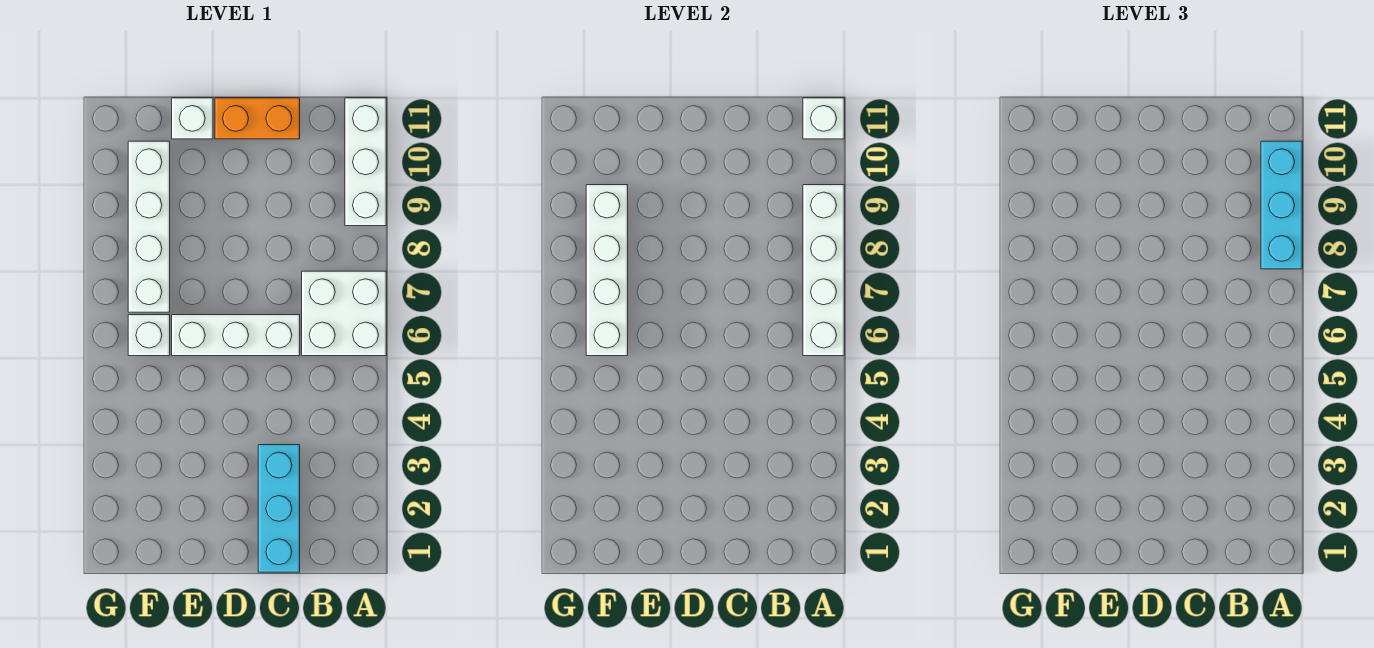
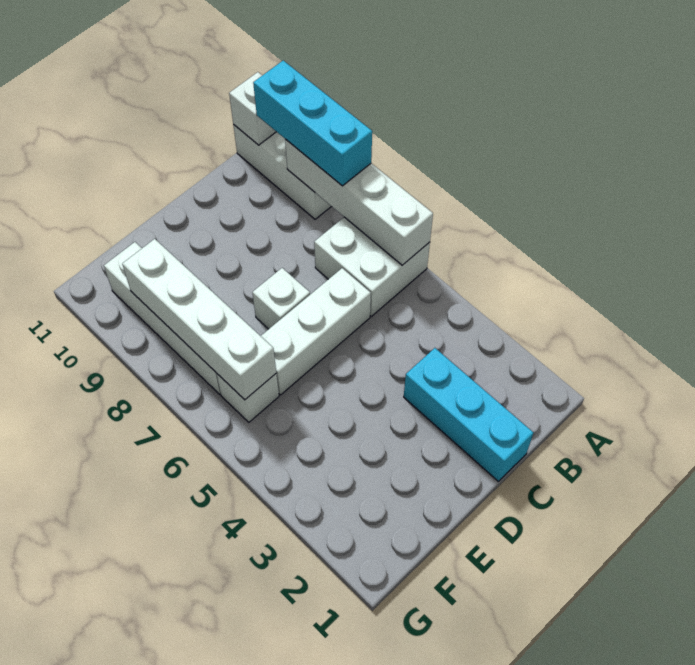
orange 1x2 brick [215,98,300,139] -> none
white 1x1 brick [172,98,213,139] -> white 1x1 brick moved to [252,268,310,329]

